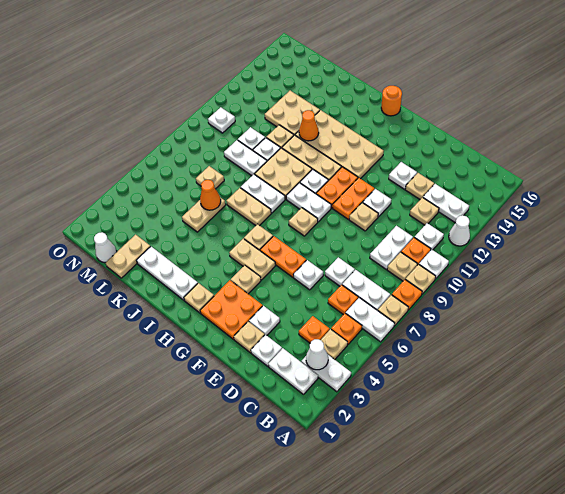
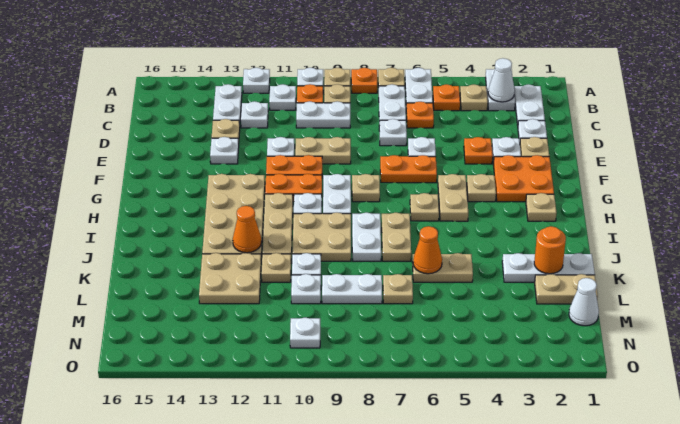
white 1x1 cone [449,215,470,246] -> white 1x1 plate [243,68,270,93]
orange 1x1 plate [299,316,330,343] -> orange 1x1 plate moved to [464,137,493,164]
tan 1x1 plate [410,198,439,225] -> white 1x1 plate [241,101,268,128]
tan 1x1 plate [349,203,378,231] -> tan 1x2 plate [295,137,351,164]
orange 1x2 plate [260,236,306,277] -> orange 1x2 plate turned to [380,155,437,183]
orange 1x1 round brick [381,86,402,116] -> orange 1x1 round brick moved to [534,226,566,274]
white 1x3 plate [137,247,198,300] -> white 1x3 plate turned to [502,253,595,282]
white 1x2 plate [224,140,267,176] -> white 1x2 plate turned to [322,274,382,304]

